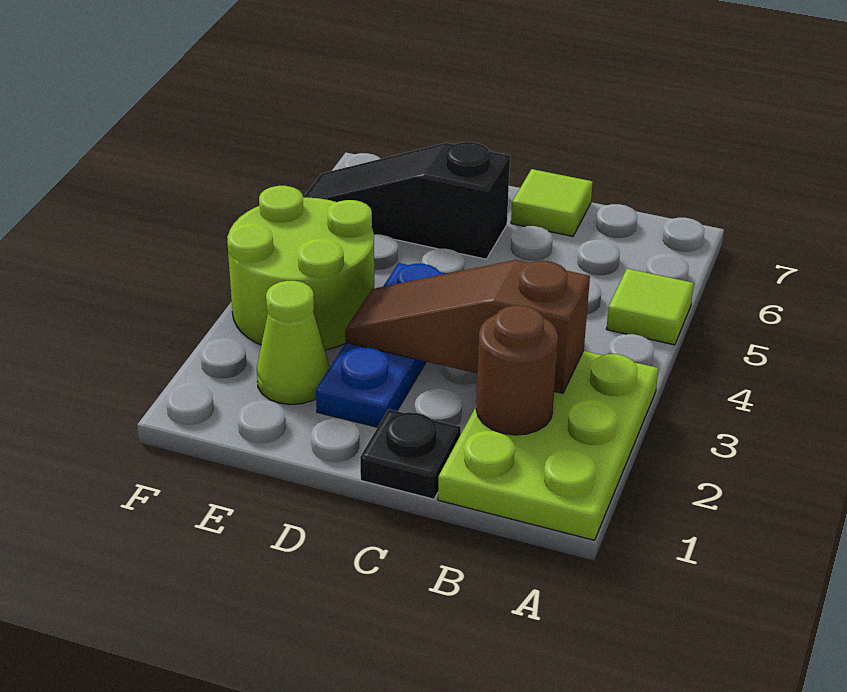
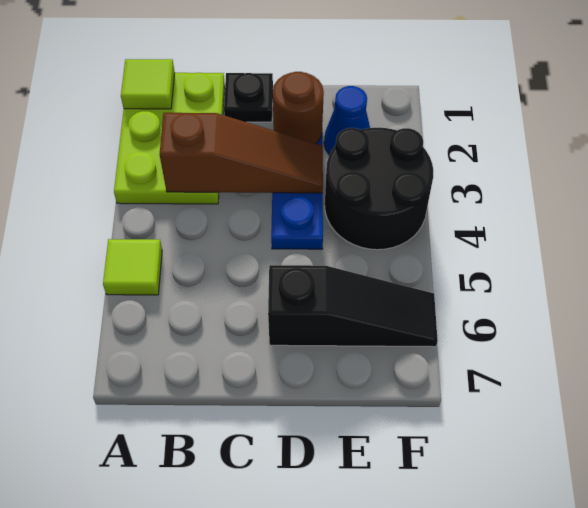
brown 1x1 round brick [476,305,558,435] -> brown 1x1 round brick moved to [273,72,324,143]
lime 1x1 tile [511,169,593,236] -> lime 1x1 tile moved to [121,59,175,109]
lime 1x1 cone [257,281,330,405] -> blue 1x1 cone [324,86,370,155]
lime 2x2 round brick [227,186,374,350] -> black 2x2 round brick [325,128,433,250]

